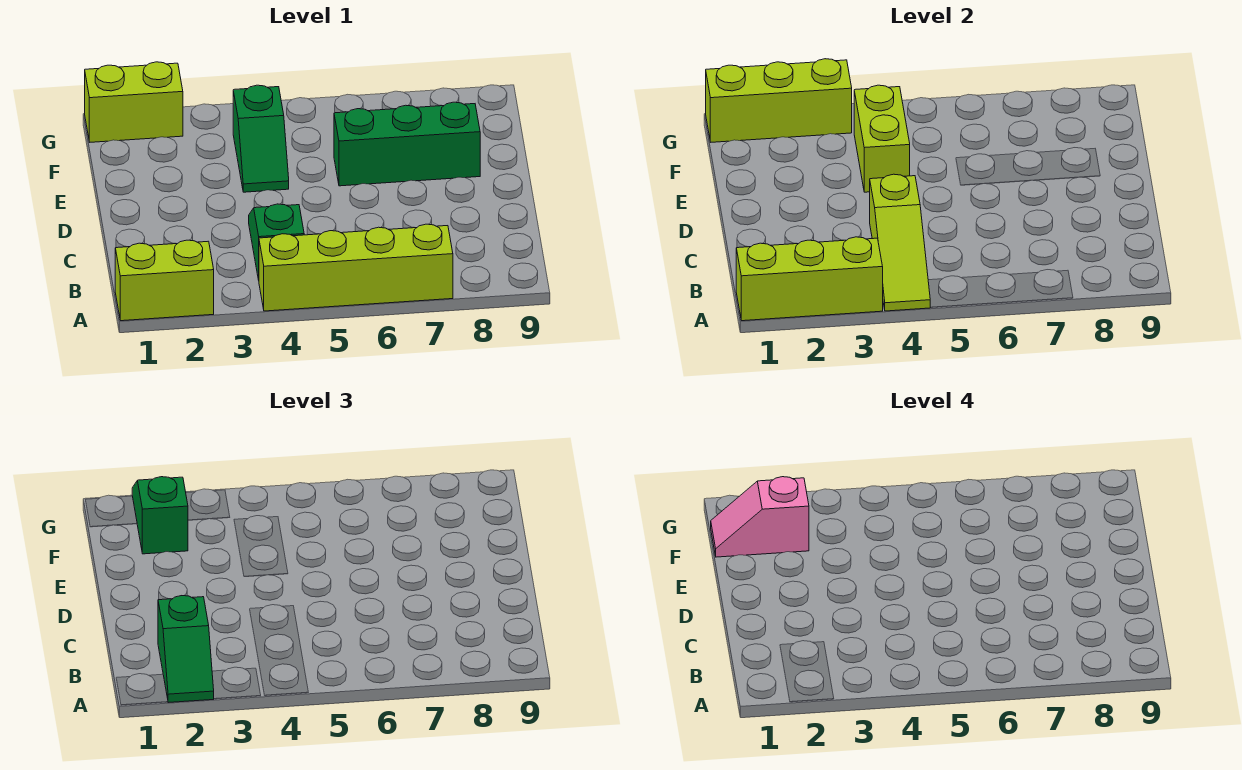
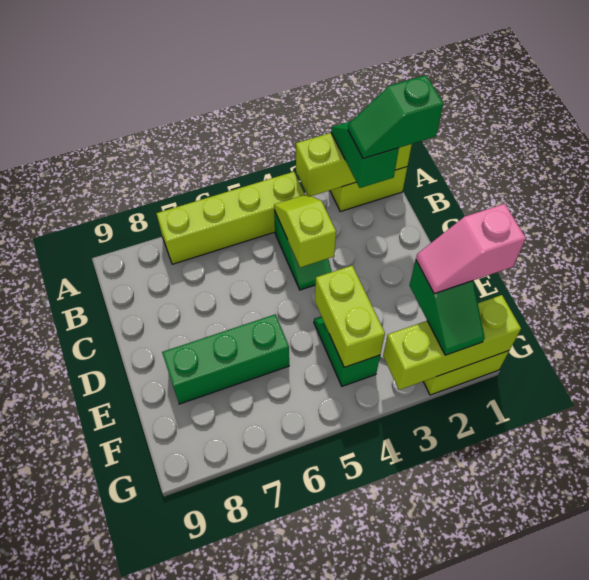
lime 1x3 slope [870,174,931,311] -> lime 1x2 slope [274,194,336,267]
none -> green 1x2 slope [348,75,444,159]
pink 1x2 slope [711,477,809,557] -> pink 1x2 slope turned to [416,204,526,294]

